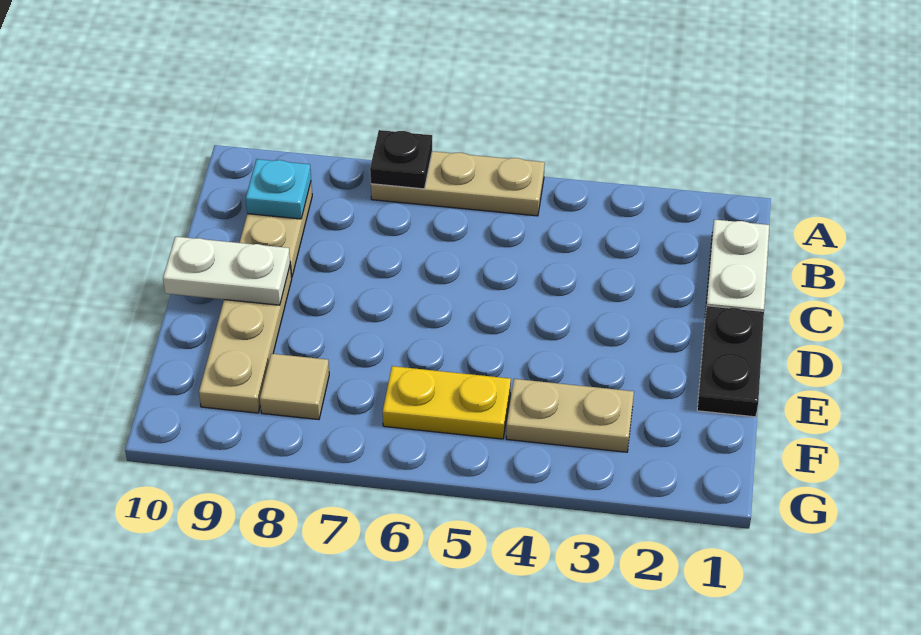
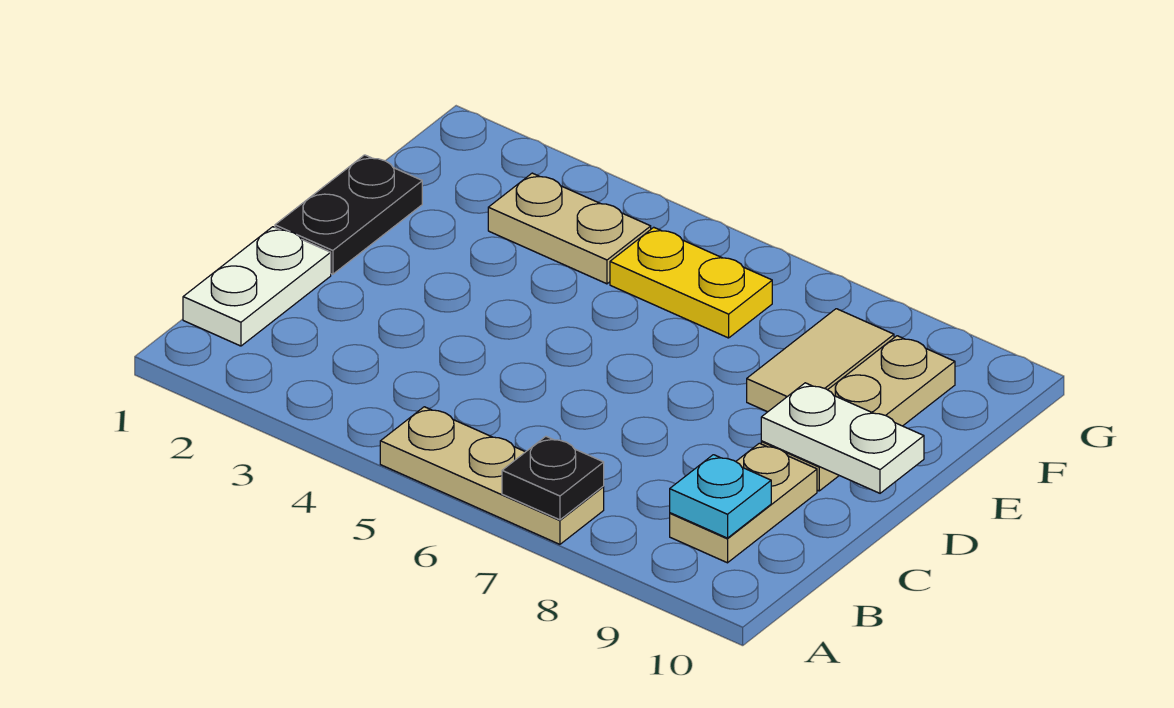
tan 1x1 tile [260,354,329,420] -> tan 1x2 tile [747,309,894,412]

